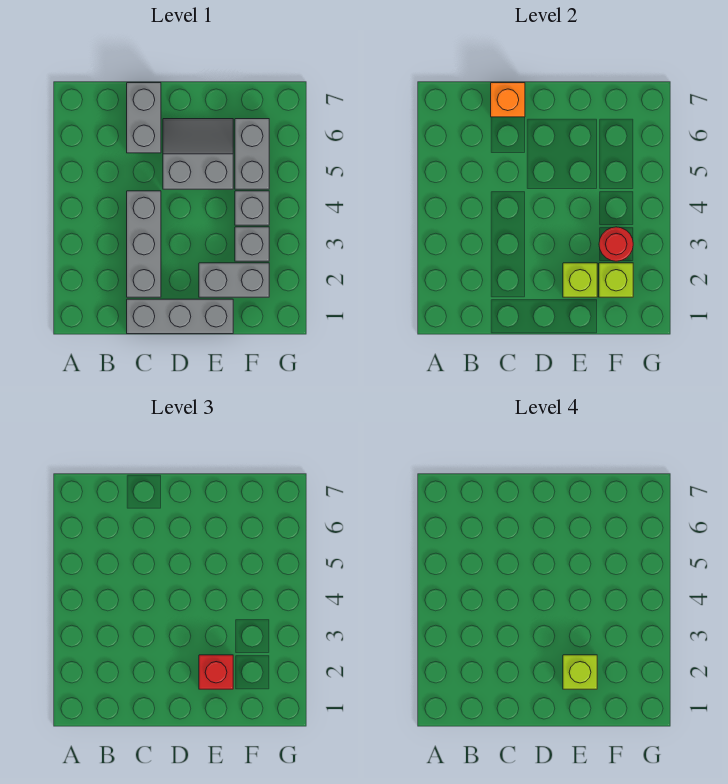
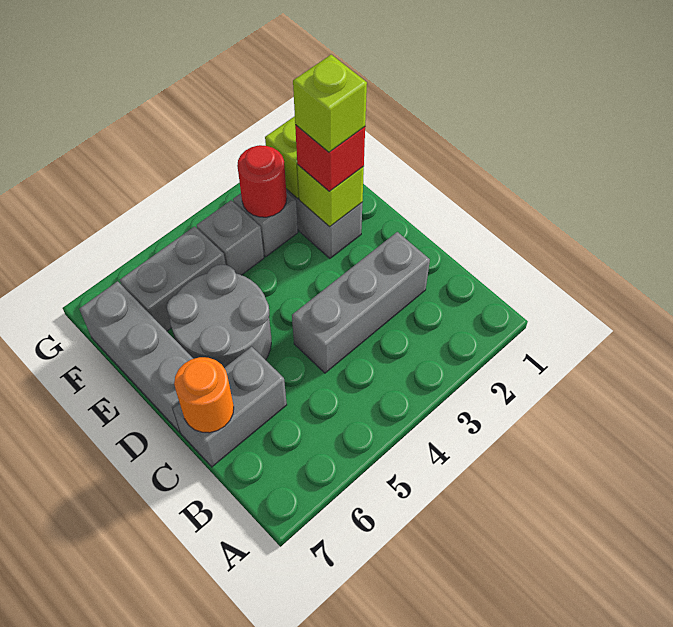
grey 1x3 brick [127,299,233,334] -> grey 1x3 brick moved to [79,281,193,432]
orange 1x1 brick [491,83,525,117] -> orange 1x1 round brick [174,357,234,433]
grey 2x2 slope [163,119,233,189] -> grey 2x2 round brick [167,265,271,368]

